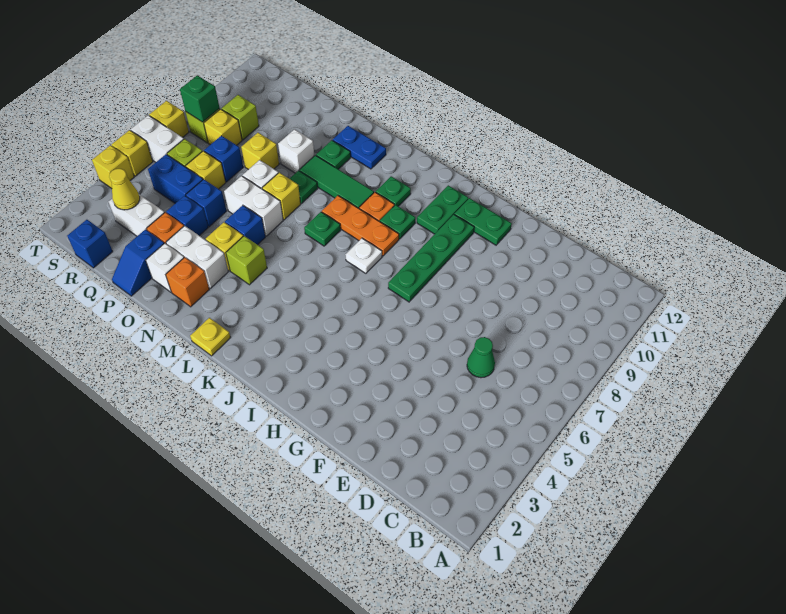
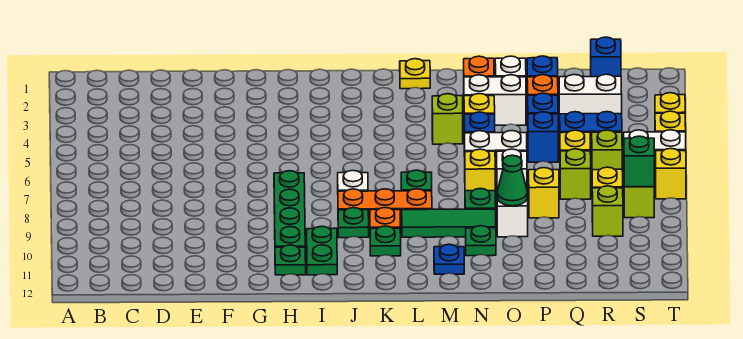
green 1x1 cone [467,337,495,378] -> green 1x1 cone moved to [497,155,527,206]
green 1x2 plate [454,198,512,245] -> green 1x1 plate [275,245,306,275]
blue 1x2 plate [333,126,386,169] -> blue 1x1 plate [434,244,464,274]
blue 1x1 brick [204,136,243,182] -> lime 1x1 brick [560,149,591,199]
yellow 1x1 cone [109,169,140,210] -> none

